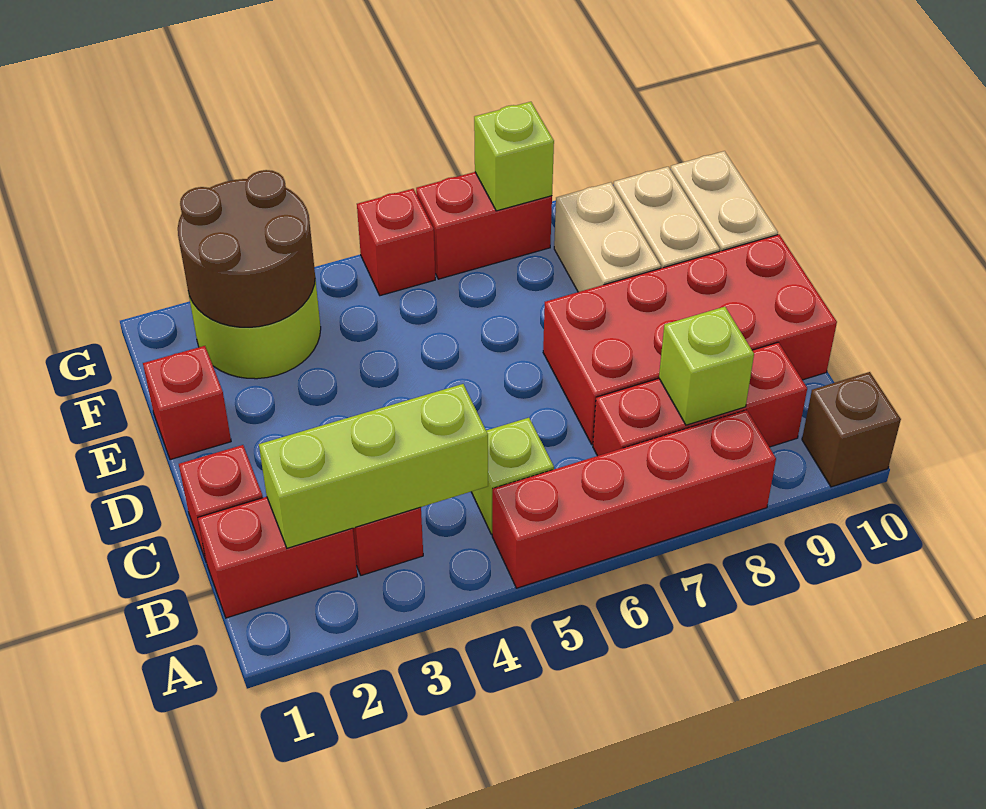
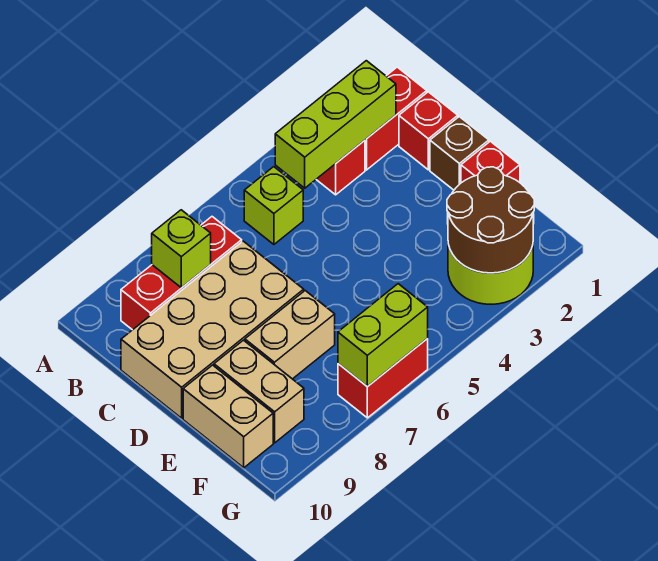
red 1x4 brick [492,410,776,588] -> none
brown 1x1 brick [802,372,901,487] -> brown 1x1 brick moved to [430,117,489,190]
red 2x4 brick [543,235,837,444] -> tan 2x4 brick [121,241,304,418]
tan 1x2 brick [554,182,661,292] -> tan 1x2 brick turned to [245,291,335,379]
red 1x1 brick [357,189,435,296] -> none
lime 1x1 brick [474,102,554,211] -> lime 1x2 brick [338,284,428,387]

